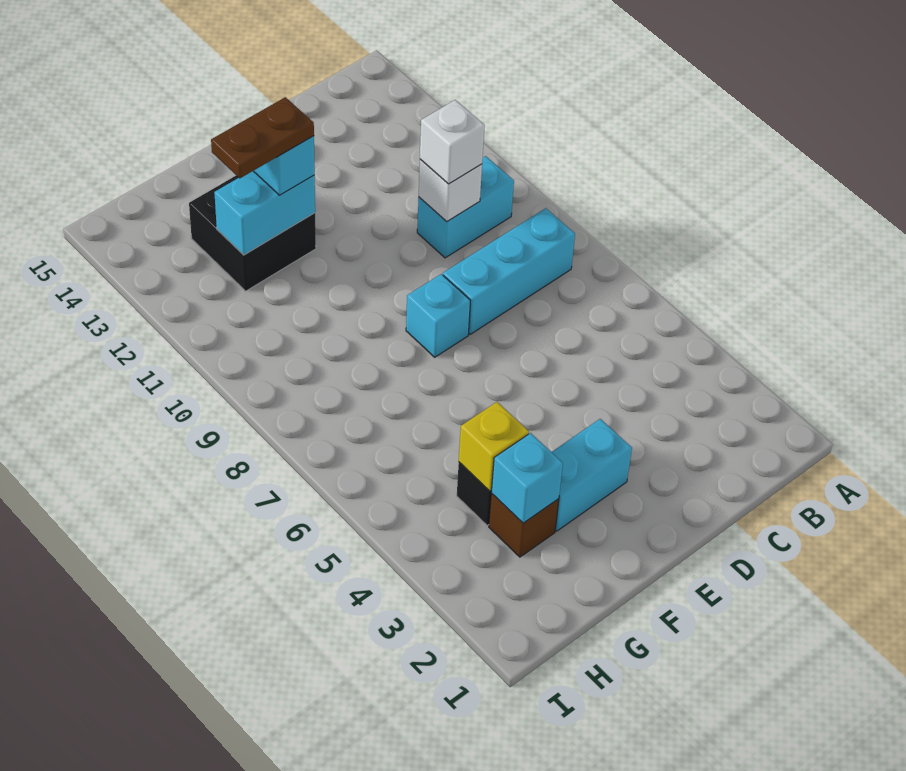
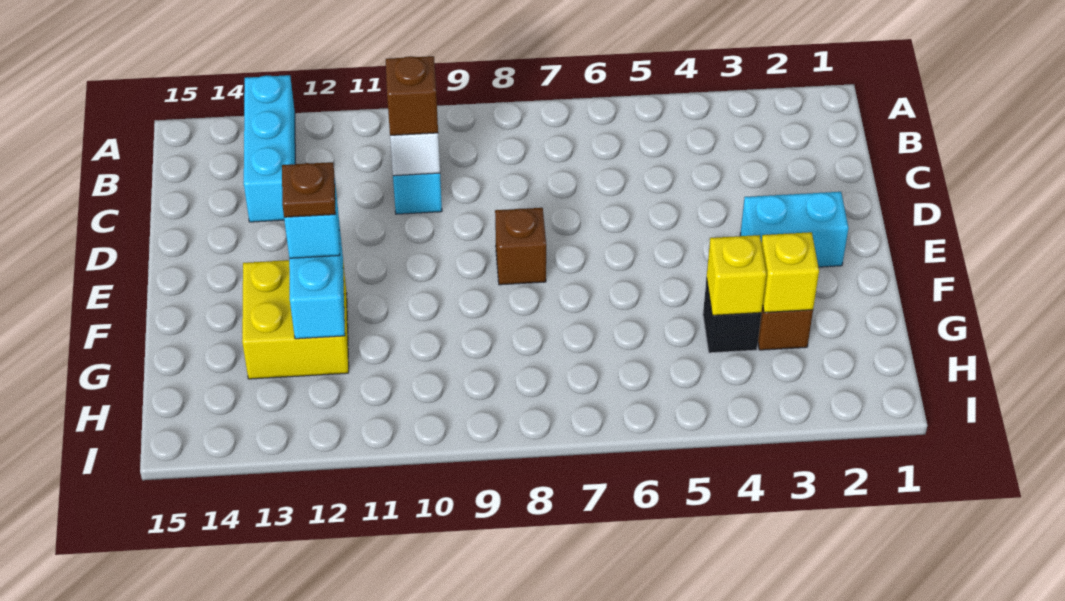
cyan 1x3 brick [443,208,575,334] -> cyan 1x3 brick moved to [244,75,295,222]
white 1x1 brick [420,100,485,184] -> brown 1x1 brick [386,56,438,135]
cyan 1x2 brick [552,419,632,531] -> cyan 1x2 brick turned to [740,192,849,267]
cyan 1x1 brick [406,274,470,357] -> brown 1x1 brick [495,208,546,285]
black 2x2 brick [189,175,316,291] -> yellow 2x2 brick [242,260,349,379]
brown 1x2 plate [211,97,314,178] -> brown 1x1 plate [282,162,336,217]
cyan 1x1 brick [491,433,563,523] -> yellow 1x1 brick [761,232,819,313]

